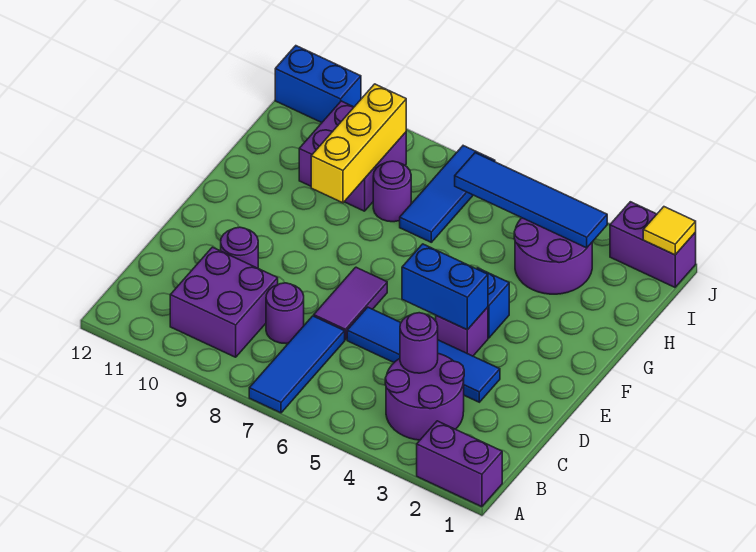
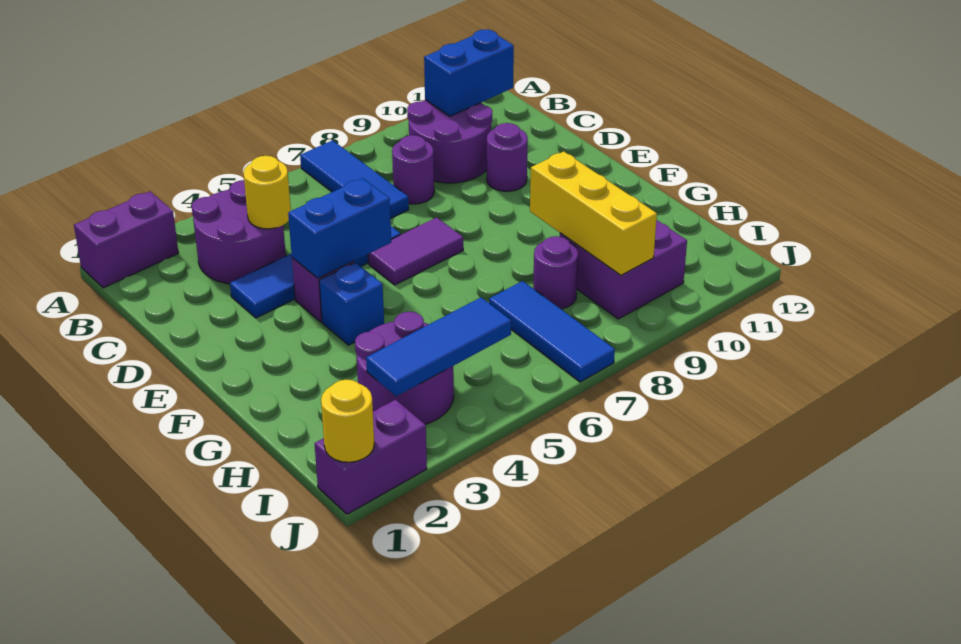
purple 2x2 brick [170,247,278,357] -> purple 2x2 round brick [407,100,492,183]
purple 1x1 round brick [400,313,438,373] -> yellow 1x1 round brick [243,156,291,229]
purple 1x2 tile [314,267,387,340] -> purple 1x2 tile turned to [368,217,463,285]
blue 1x4 tile [455,153,607,248] -> blue 1x3 tile [366,298,511,396]
yellow 1x1 tile [643,207,696,255] -> yellow 1x1 round brick [321,380,374,462]
blue 1x2 brick [275,46,361,123] -> blue 1x2 brick moved to [424,29,514,116]

